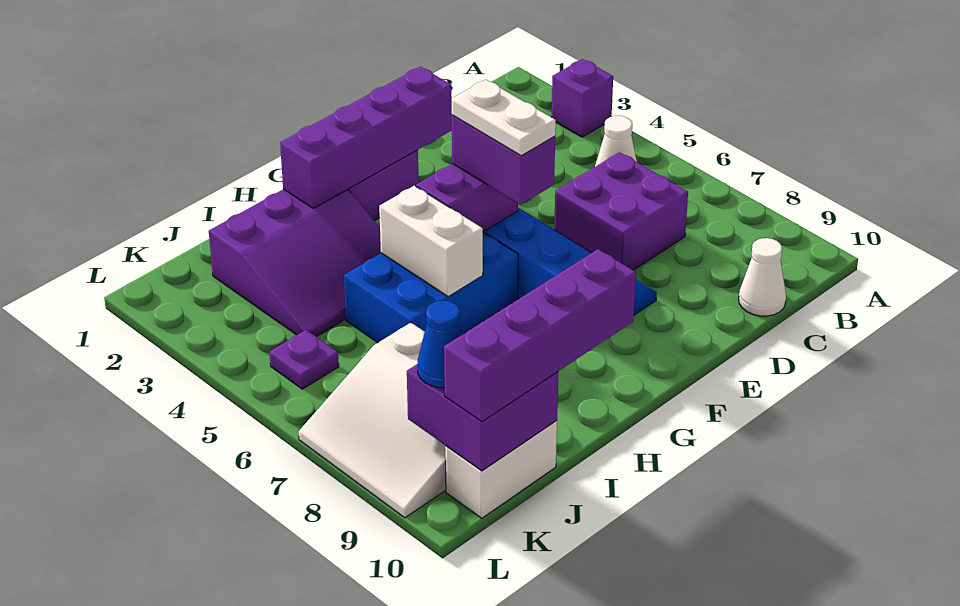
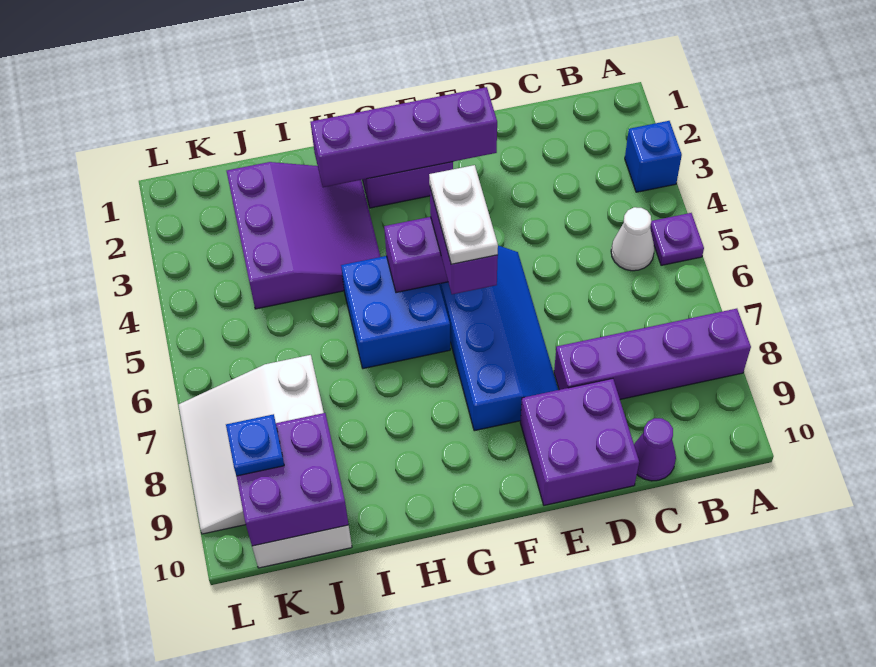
purple 1x1 brick [552,59,613,137] -> blue 1x1 brick [625,121,682,192]
purple 2x2 brick [554,152,688,270] -> purple 2x2 brick moved to [520,379,639,505]
white 1x1 cone [739,238,786,316] -> purple 1x1 cone [634,418,676,481]
blue 2x3 brick [344,232,518,343] -> blue 2x2 brick [341,256,450,369]
purple 3x3 slope [209,189,381,337] -> purple 3x3 slope turned to [227,162,380,309]
white 1x2 brick [379,186,483,297] -> none
purple 1x4 brick [444,249,636,422] -> purple 1x4 brick moved to [554,309,751,399]
purple 1x1 plate [270,330,339,389] -> purple 1x1 plate moved to [650,213,704,266]
blue 1x1 cone [418,301,462,388] -> blue 1x1 plate [226,414,284,476]

